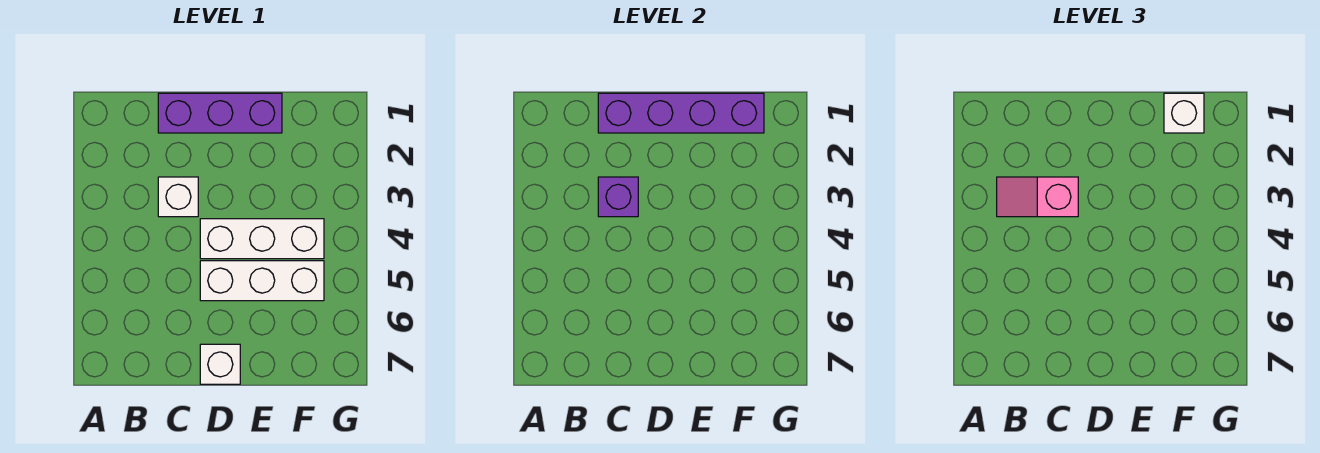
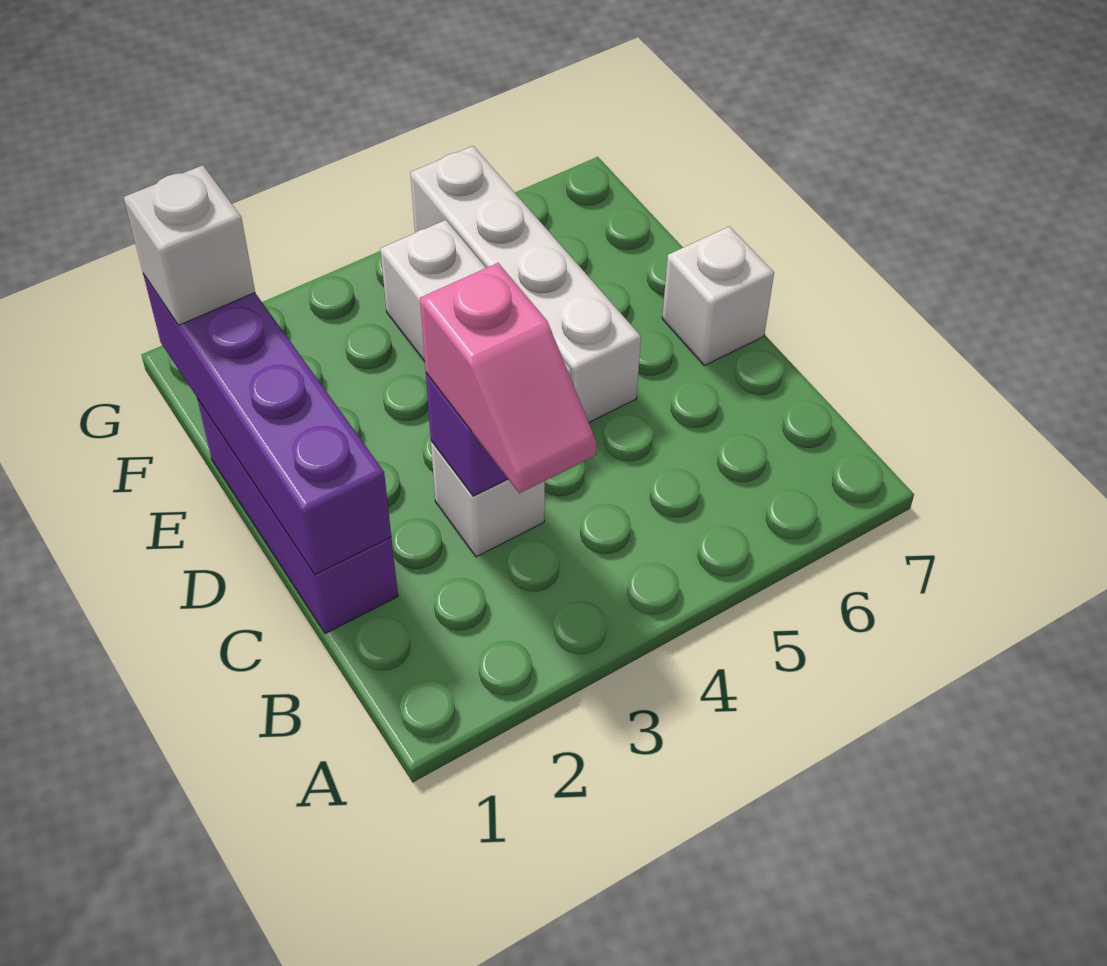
white 1x3 brick [200,261,324,301] -> white 1x4 brick [410,146,641,422]

